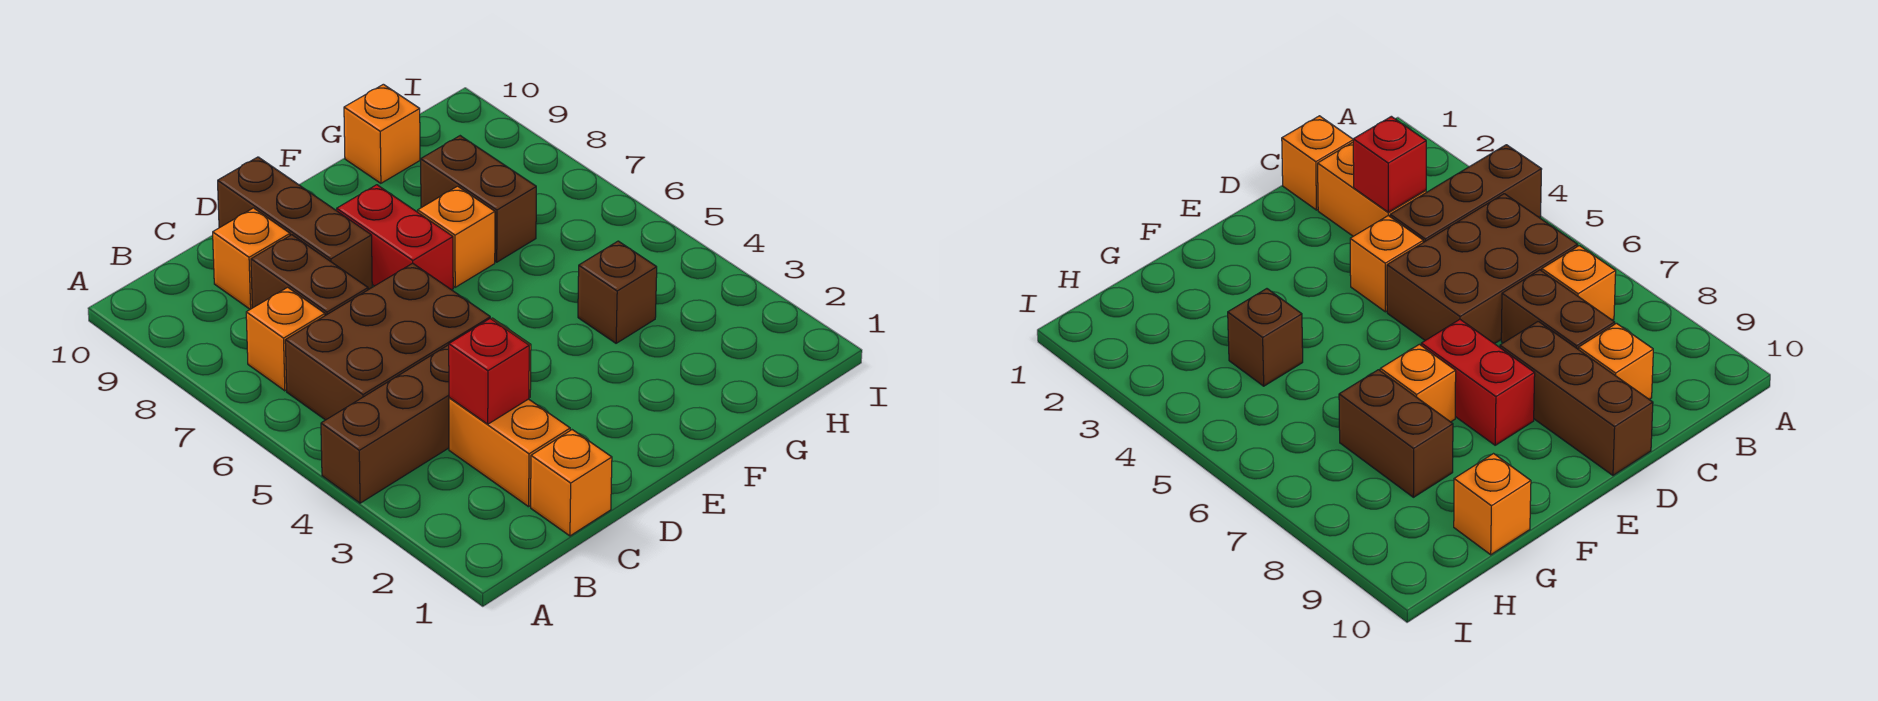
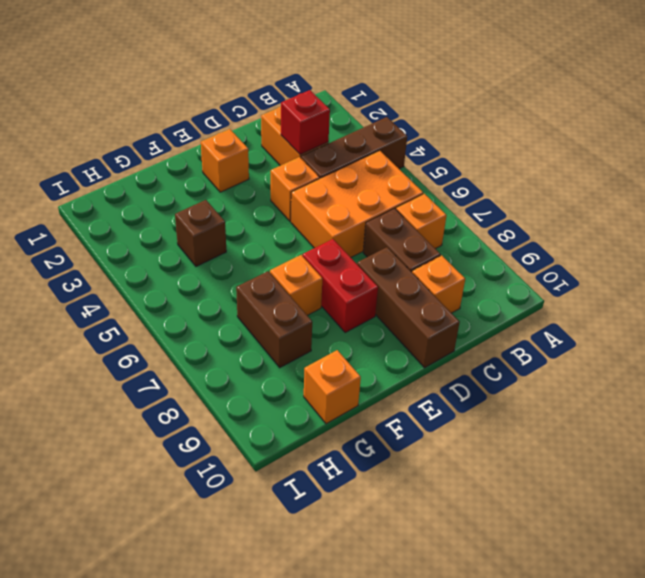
brown 2x3 brick [285,263,490,420] -> orange 2x3 brick [291,151,423,257]
orange 1x1 brick [531,430,612,536] -> orange 1x1 brick moved to [201,129,249,192]

